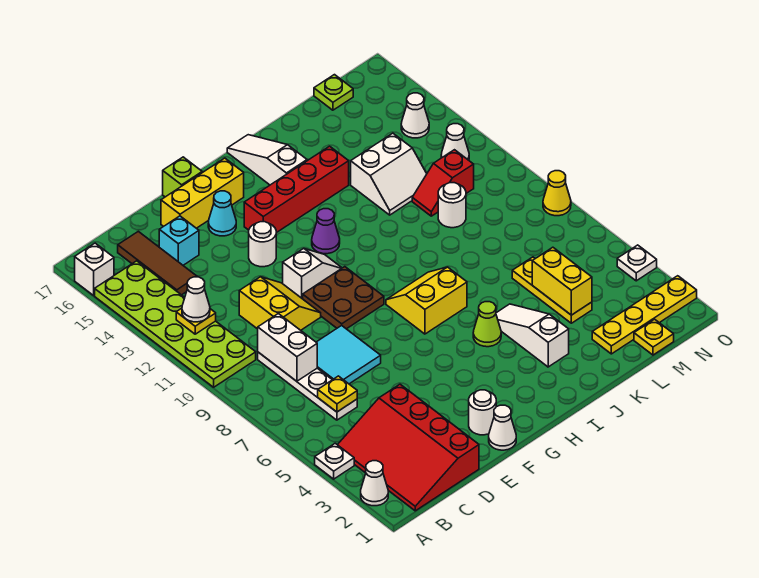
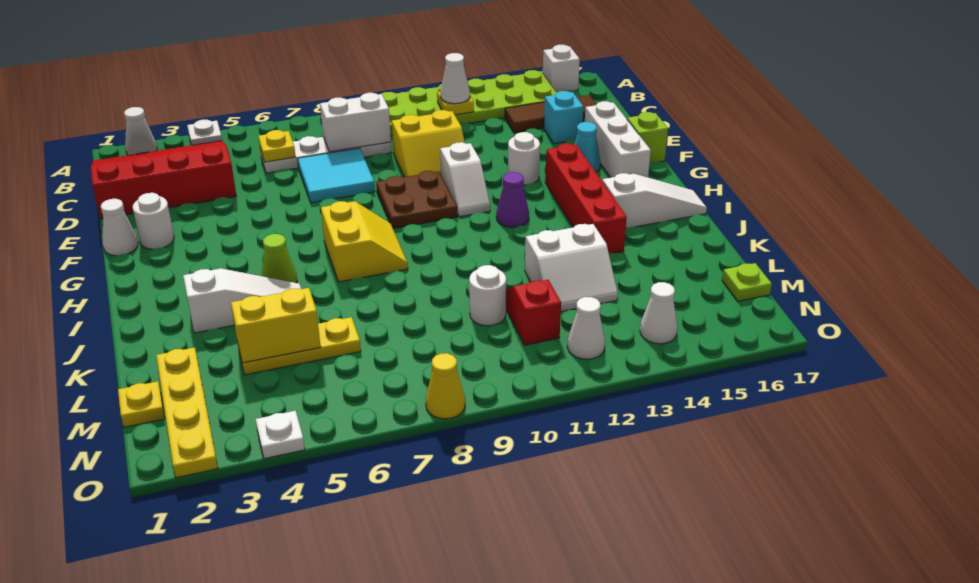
yellow 1x3 brick [161,158,244,228] -> white 1x3 brick [585,101,651,177]
white 2x2 slope [351,133,427,215] -> white 2x2 slope turned to [525,224,618,312]

